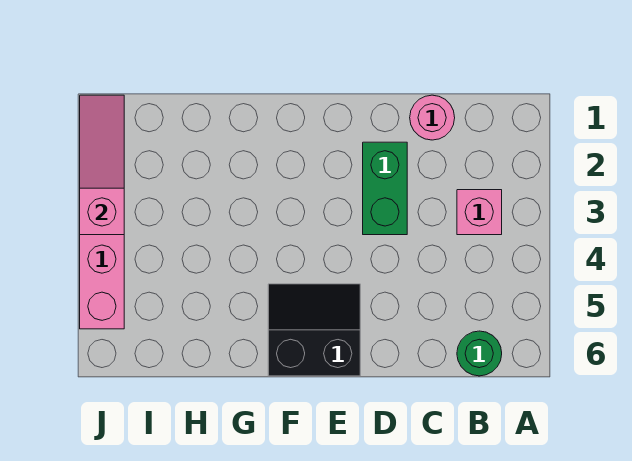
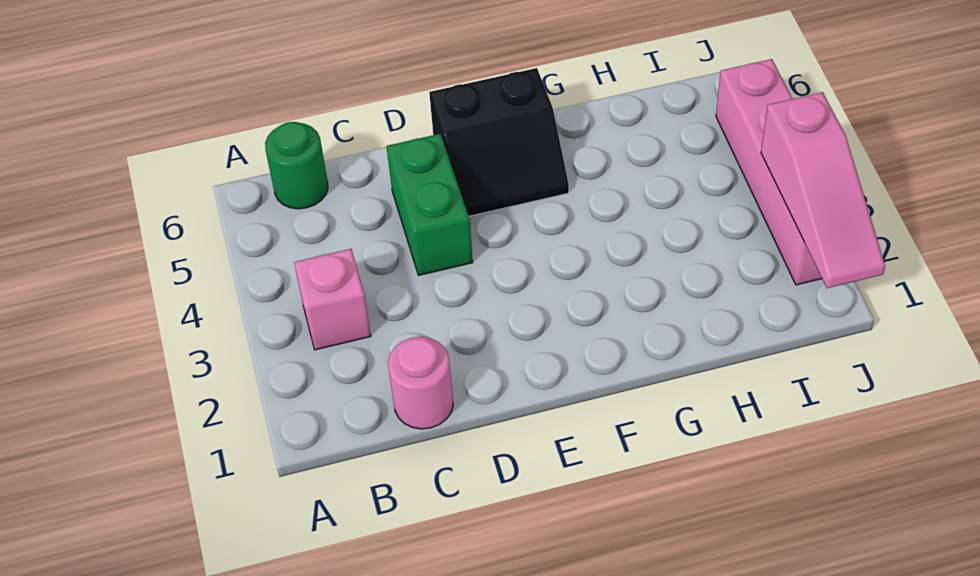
green 1x2 brick [363,142,407,235] -> green 1x2 brick moved to [387,134,473,275]

